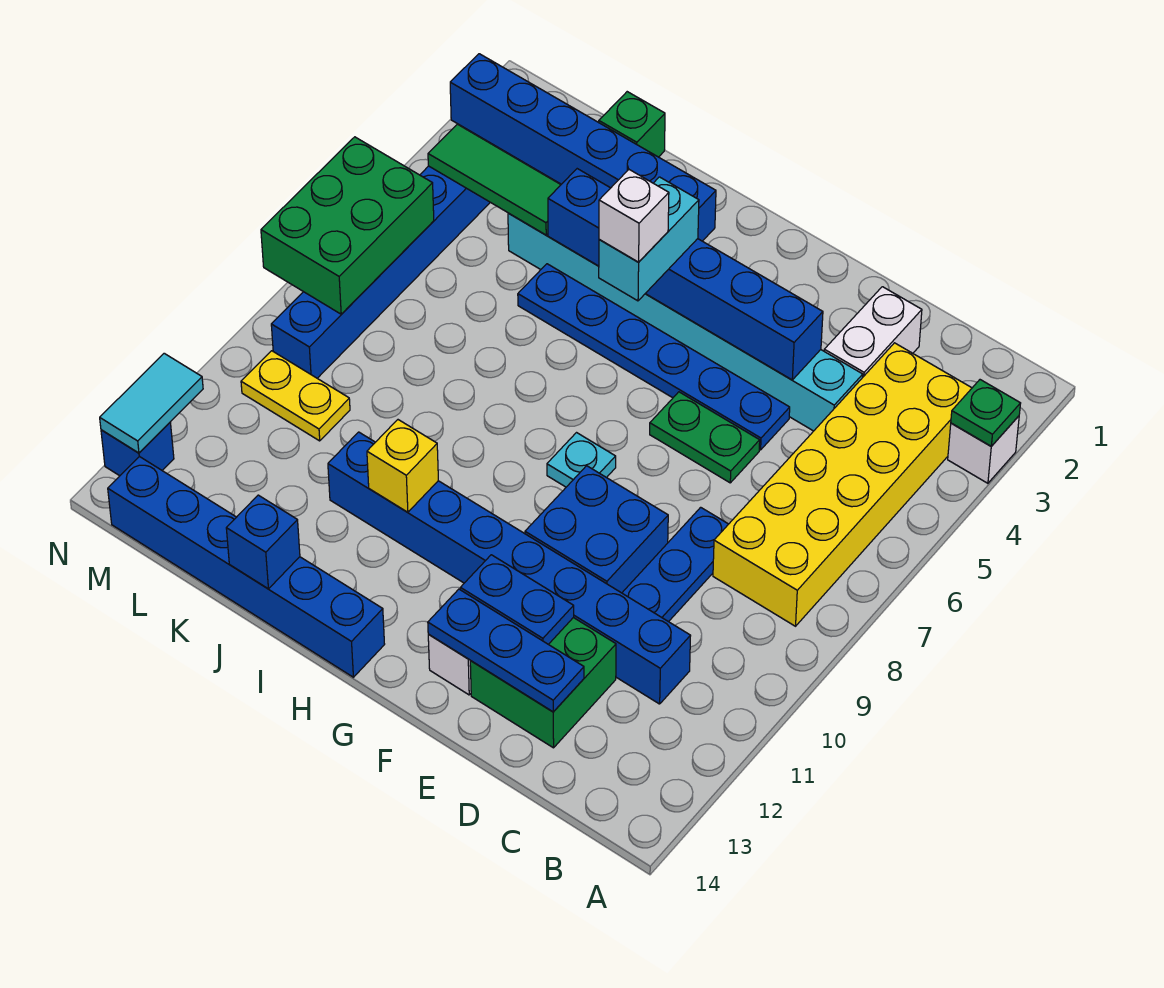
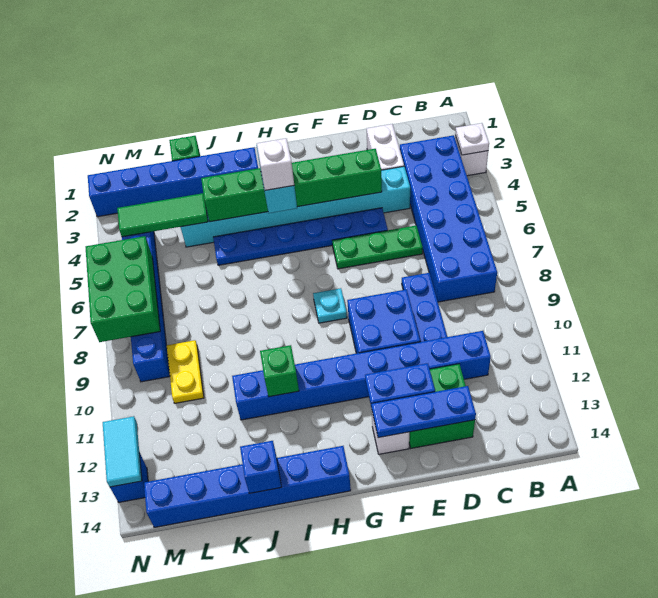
green 1x1 plate [951,380,1021,446] -> white 1x1 plate [455,123,489,155]
yellow 2x6 brick [713,343,972,626] -> blue 2x6 brick [400,135,497,302]
blue 1x6 brick [548,169,823,380] -> green 1x6 brick [201,149,382,222]
green 1x2 plate [650,392,760,483] -> green 1x3 plate [332,226,423,269]
yellow 1x1 brick [367,420,438,512] -> green 1x1 brick [260,345,299,397]
yellow 1x2 plate [241,351,350,441] -> yellow 1x2 plate turned to [167,340,204,403]

